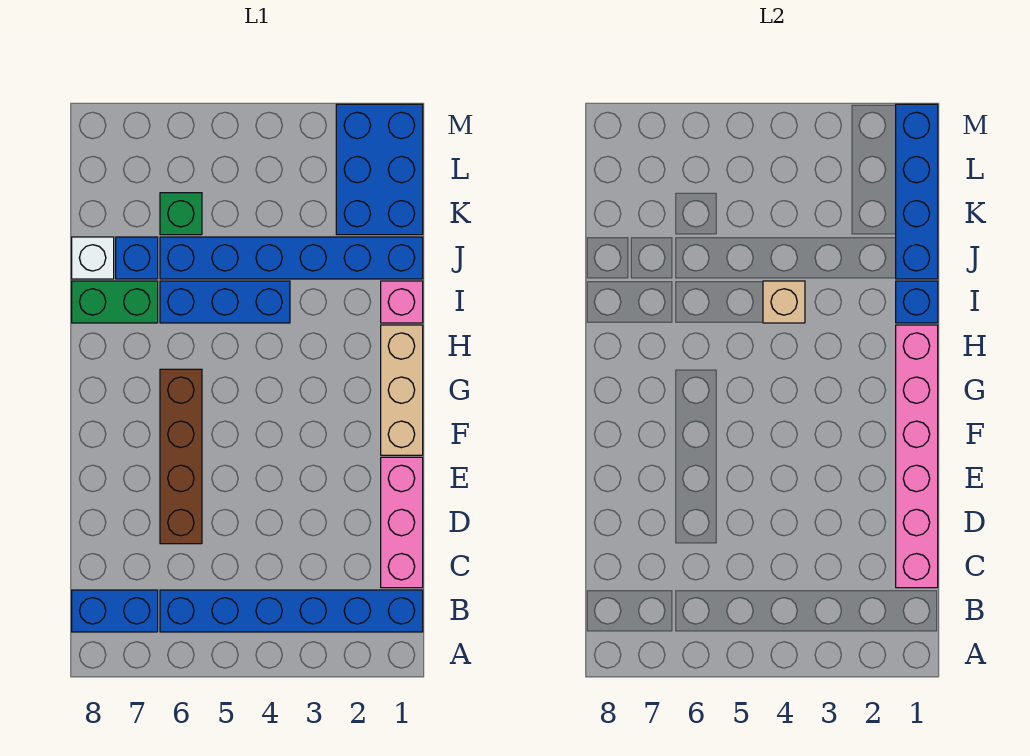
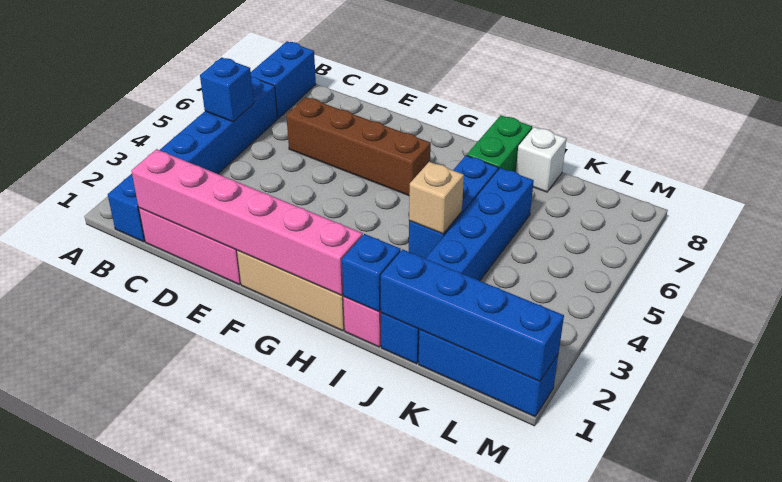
blue 1x1 brick [116,237,158,279] -> blue 1x1 brick moved to [200,57,254,122]
blue 2x3 brick [336,104,423,235] -> blue 1x3 brick [419,330,559,417]
green 1x1 brick [160,193,202,235] -> none

